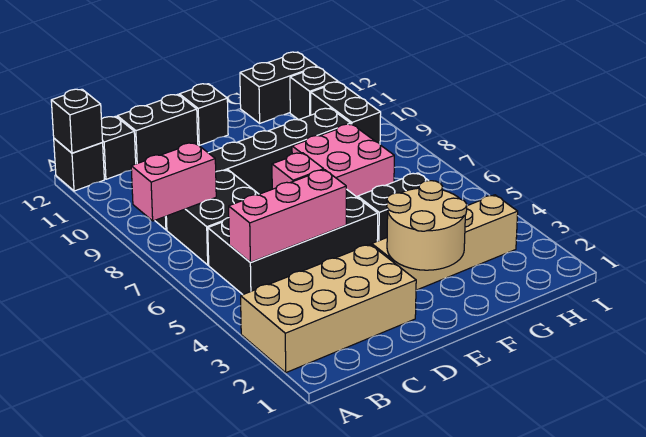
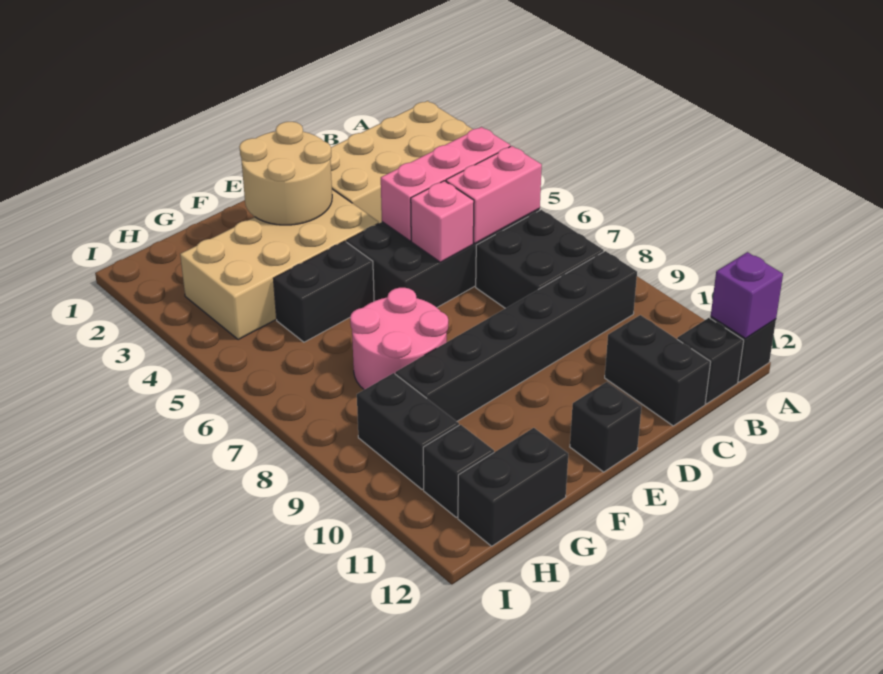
pink 1x2 brick [131,143,216,221] -> pink 1x2 brick moved to [446,146,542,243]
black 1x1 brick [51,89,103,153] -> purple 1x1 brick [711,252,783,338]
black 1x2 brick [117,94,198,164] -> black 1x2 brick turned to [605,315,711,426]
tan 1x4 brick [372,195,518,290] -> tan 2x4 brick [180,189,379,340]
pink 2x2 brick [292,124,394,197] -> pink 2x2 round brick [350,288,448,390]

